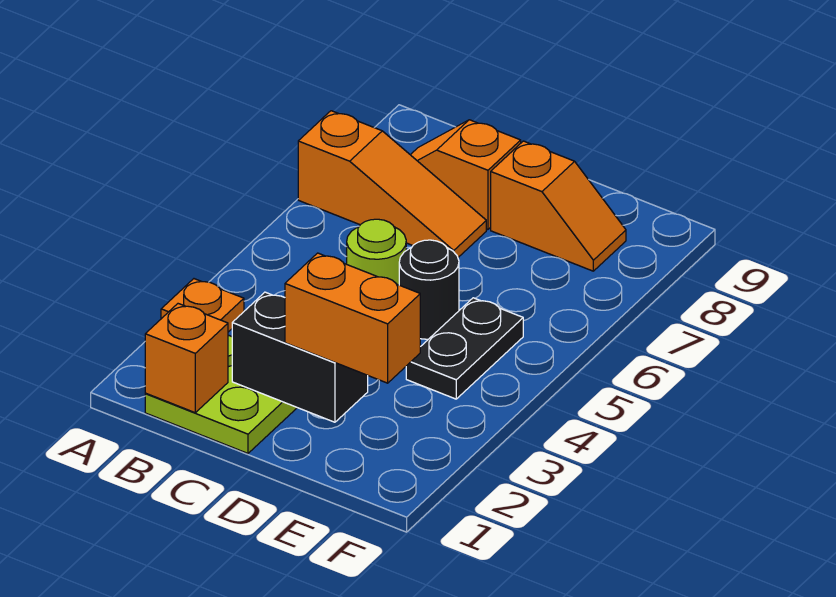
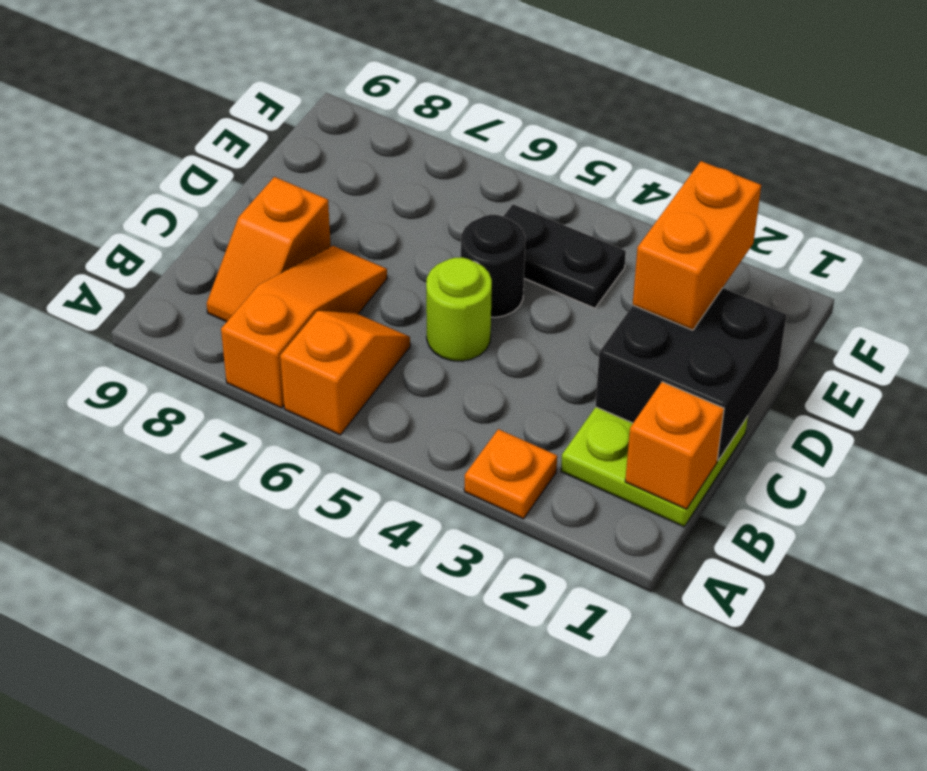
black 1x2 brick [232,292,368,422] -> black 2x2 brick [595,288,787,460]
orange 1x2 slope [491,141,626,271] -> orange 1x2 slope moved to [280,311,410,435]

